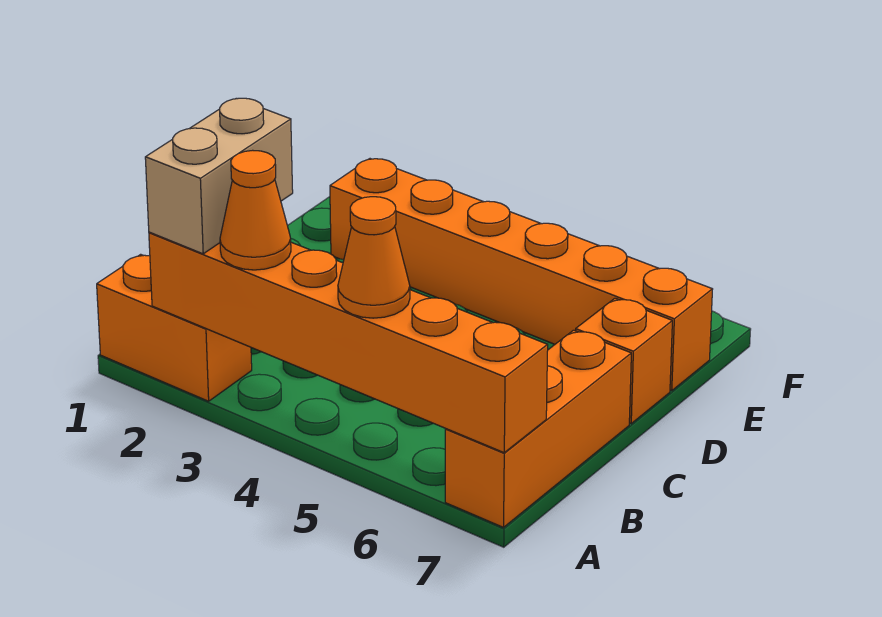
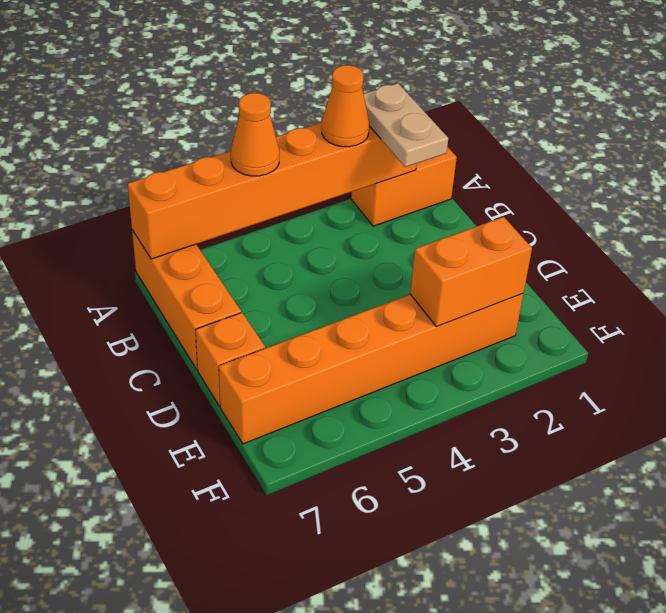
tan 1x2 brick [145,98,293,254] -> tan 1x2 plate [364,83,448,167]
none -> orange 1x2 brick [410,217,532,327]

